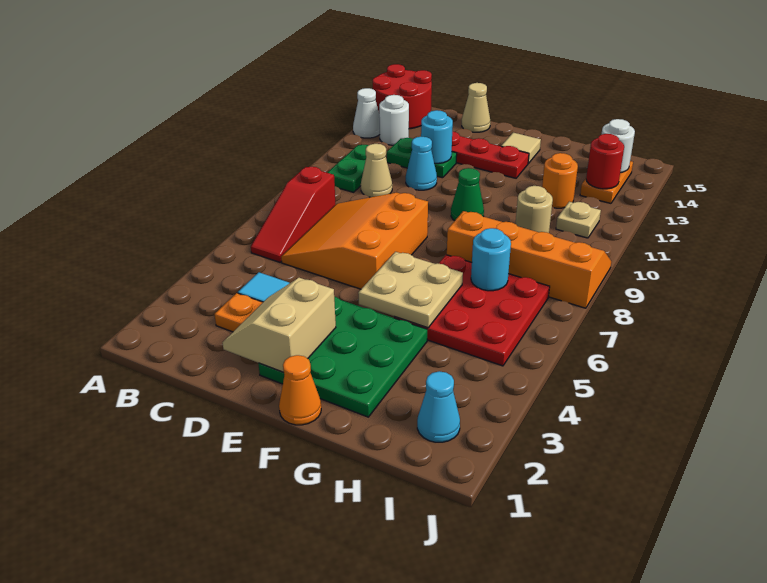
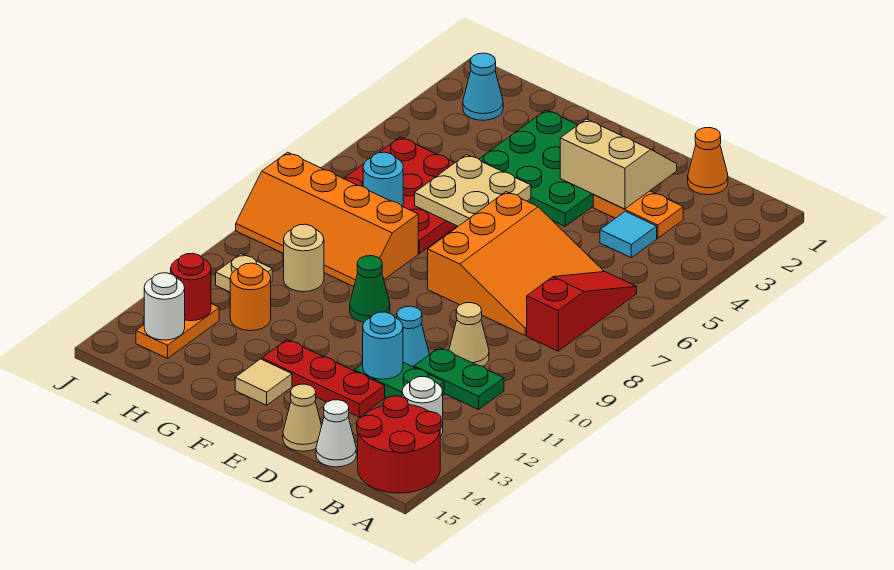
white 1x1 cone [353,88,380,138] -> white 1x1 cone moved to [316,400,356,467]
green 1x2 plate [327,145,369,192] -> green 1x2 plate turned to [414,347,504,409]
tan 2x2 slope [222,278,336,372] -> tan 2x2 slope turned to [560,119,677,209]
orange 1x1 cone [279,355,321,425] -> orange 1x1 cone moved to [688,128,728,195]

